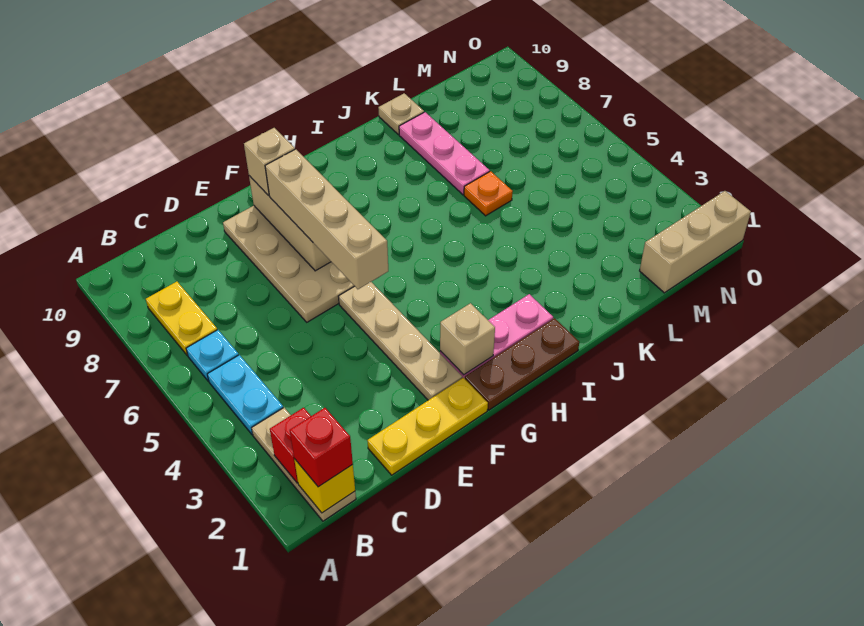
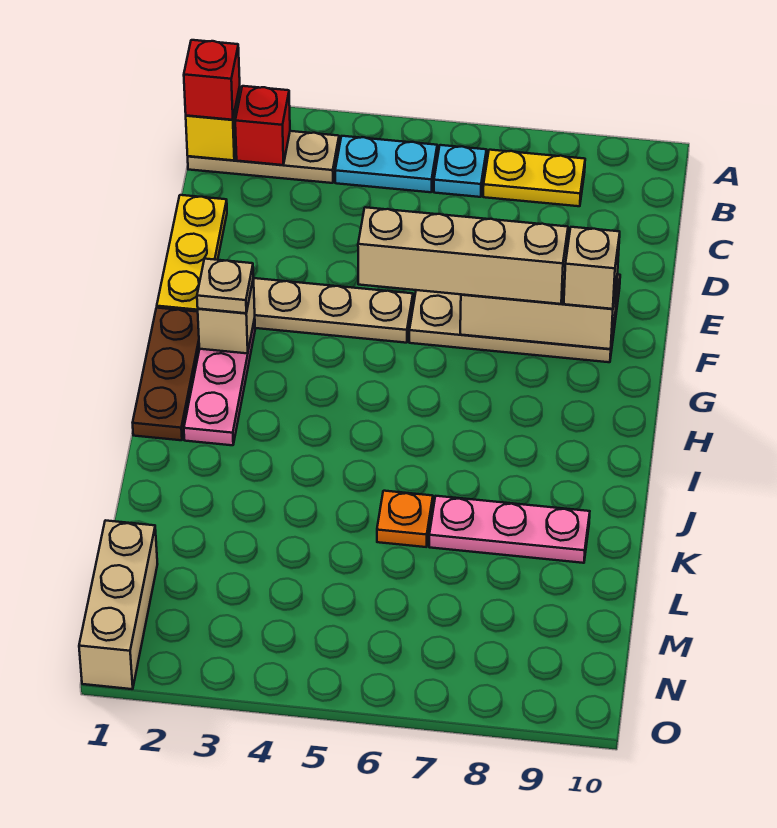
tan 1x1 plate [378,93,424,135] -> tan 1x1 plate moved to [197,259,253,313]

